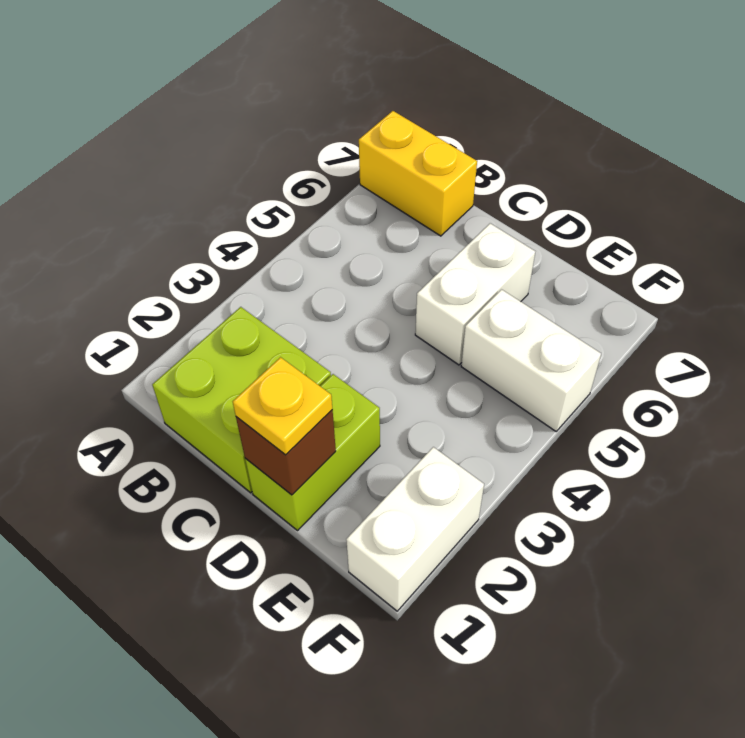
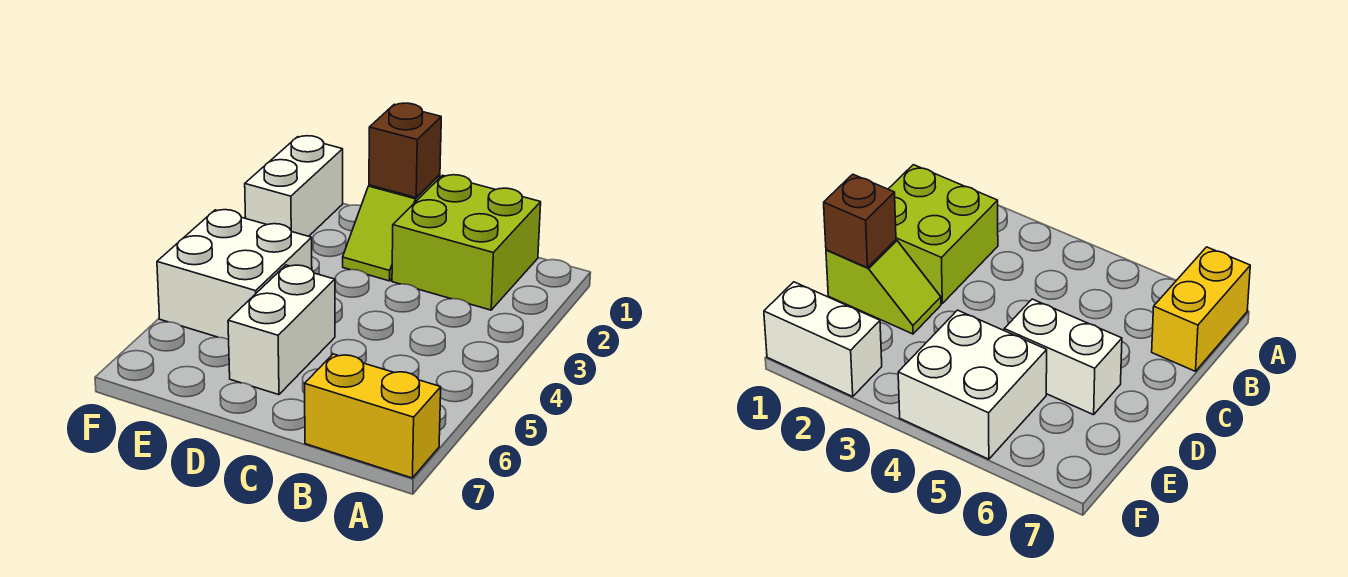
lime 1x2 brick [245,374,380,530] -> lime 1x2 slope [343,175,440,281]
yellow 1x1 plate [233,357,332,455] -> none
white 1x2 brick [461,290,601,431] -> white 2x2 brick [157,210,312,339]

